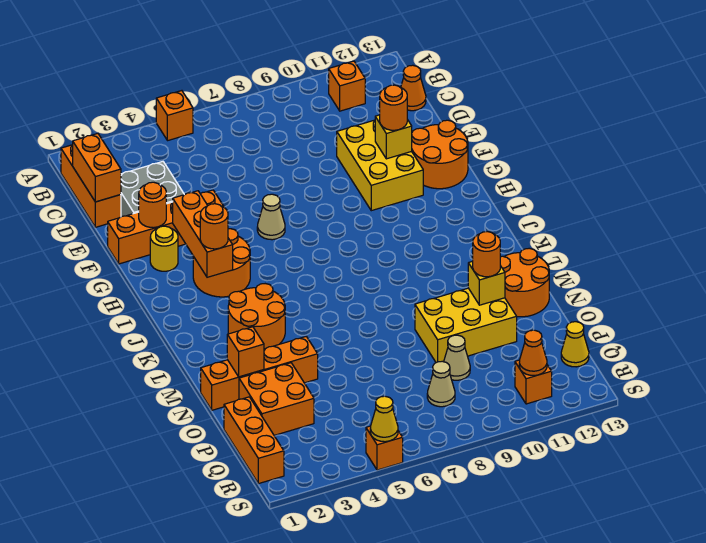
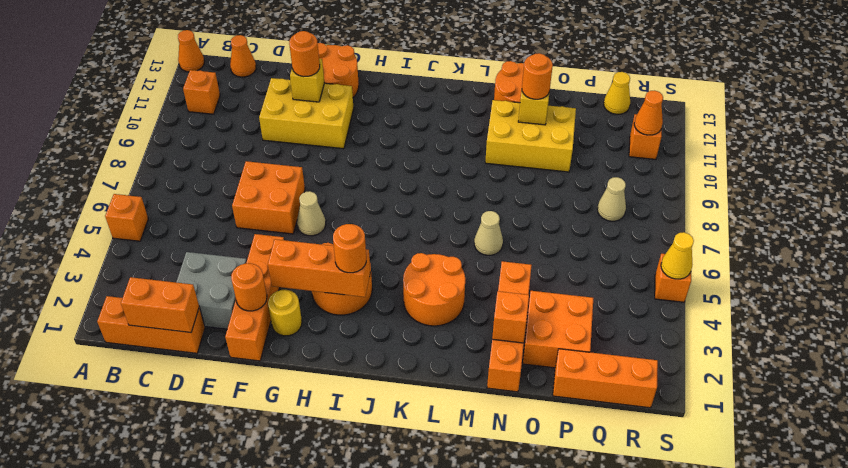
none -> orange 1x1 cone [178,30,204,72]
none -> orange 2x2 brick [232,161,305,234]
yellow 2x3 brick [415,288,517,363] -> yellow 2x3 brick turned to [485,100,576,172]
tan 1x1 cone [444,335,470,380] -> tan 1x1 cone moved to [474,211,503,255]

